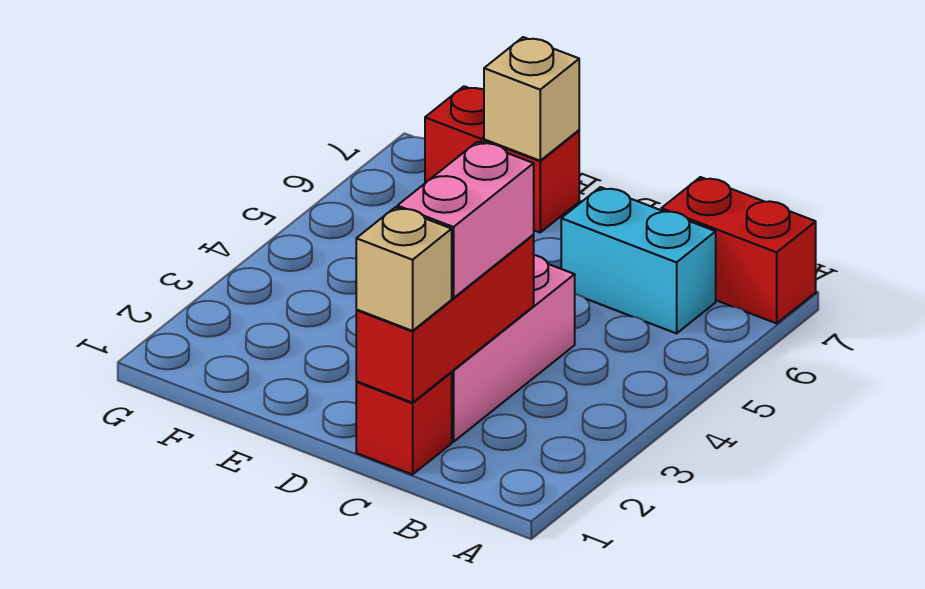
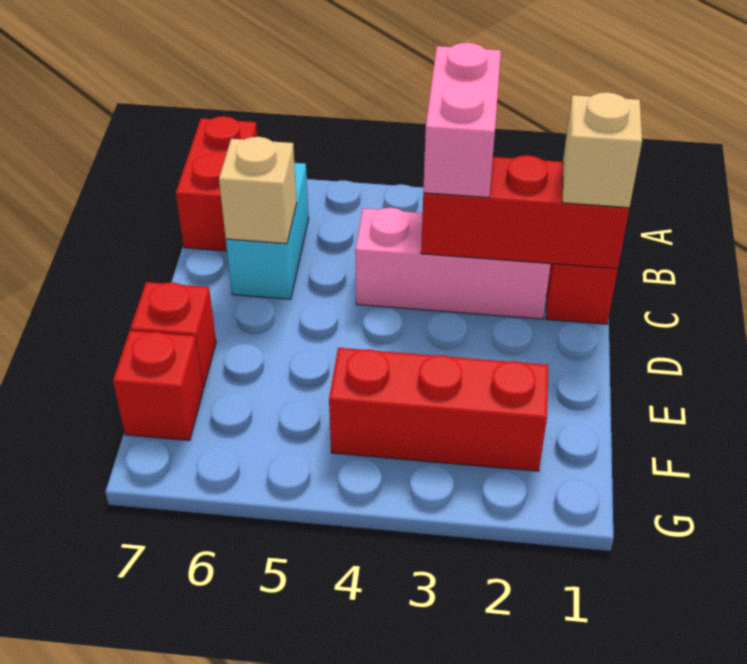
pink 1x2 brick [397,142,534,298] -> pink 1x2 brick turned to [423,43,501,198]
tan 1x1 brick [484,37,579,161] -> tan 1x1 brick moved to [219,137,297,244]
none -> red 1x3 brick [329,348,548,471]

